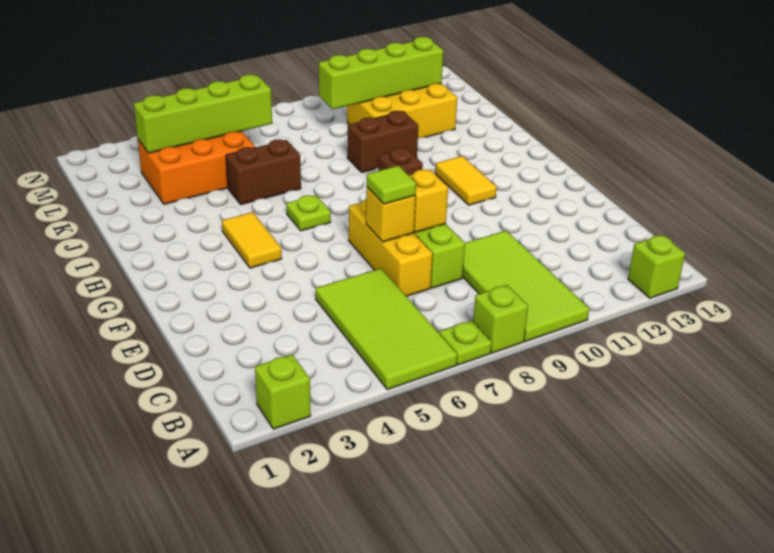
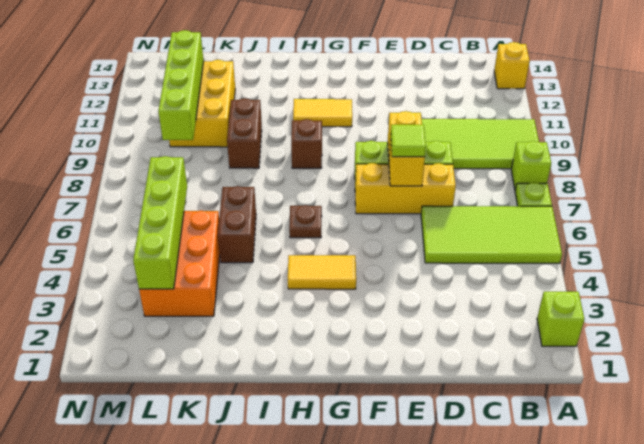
lime 1x1 brick [628,235,685,298] -> yellow 1x1 brick [494,42,530,89]
lime 1x1 plate [286,195,331,231] -> brown 1x1 plate [289,205,322,238]

